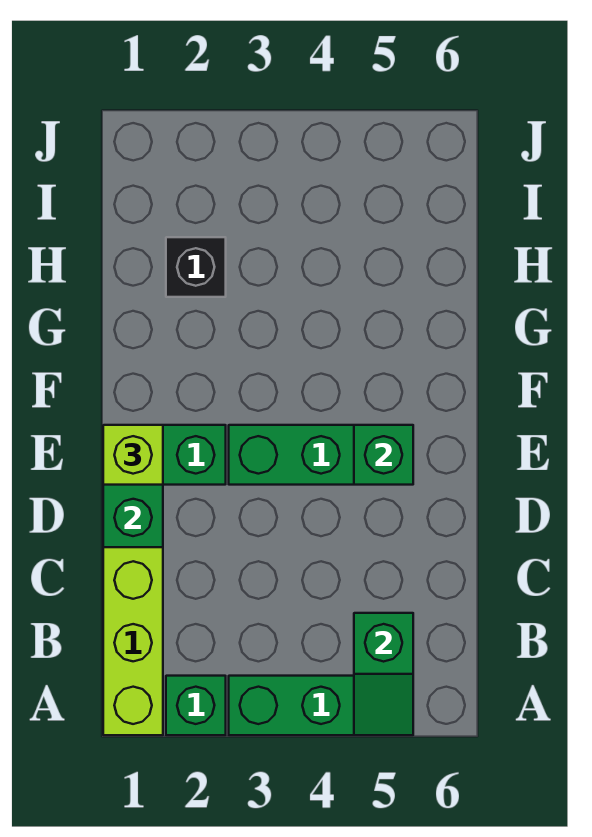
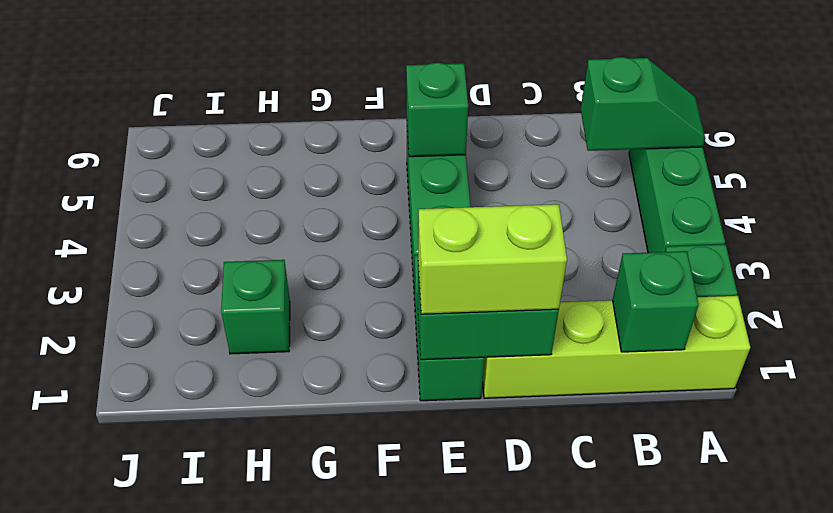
none -> green 1x1 brick [613,251,699,352]
lime 1x1 brick [103,425,163,485] -> lime 1x2 brick [418,204,567,314]
black 1x1 brick [166,237,226,297] -> green 1x1 brick [221,260,290,354]

